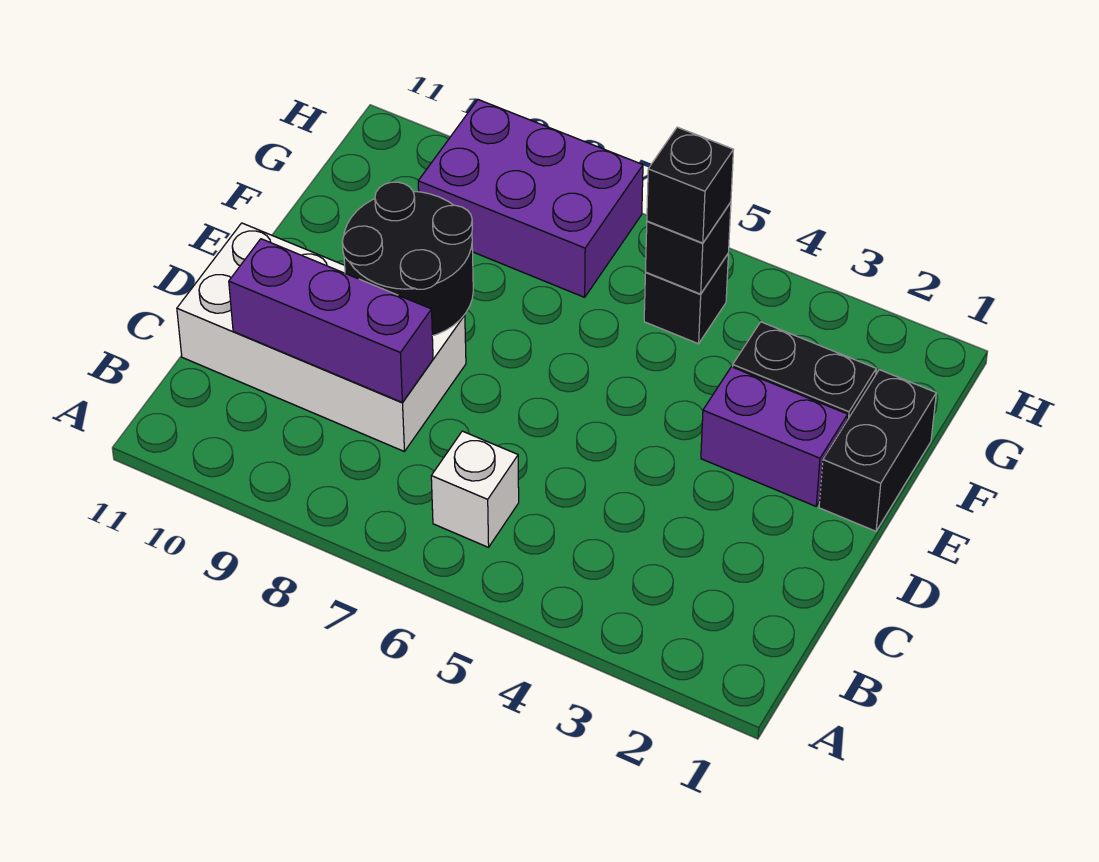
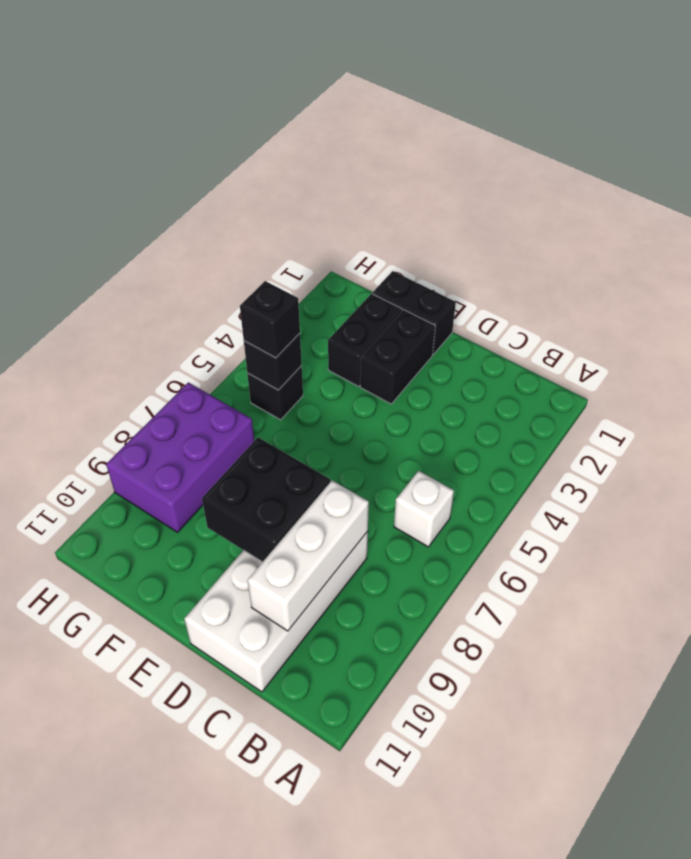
purple 1x3 brick [229,239,433,402] -> white 1x3 brick [247,480,369,631]
black 2x2 round brick [342,182,473,336] -> black 2x2 brick [202,437,330,562]
purple 1x2 brick [701,367,848,506] -> black 1x2 brick [360,310,435,404]

